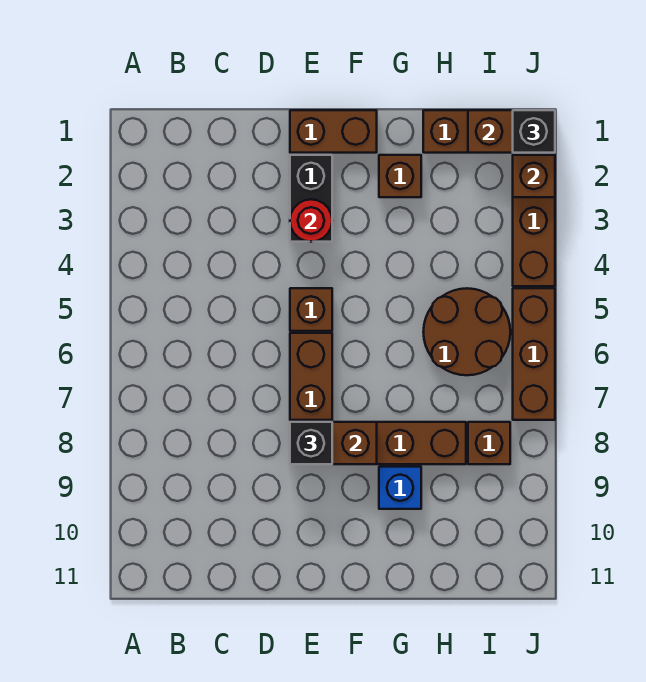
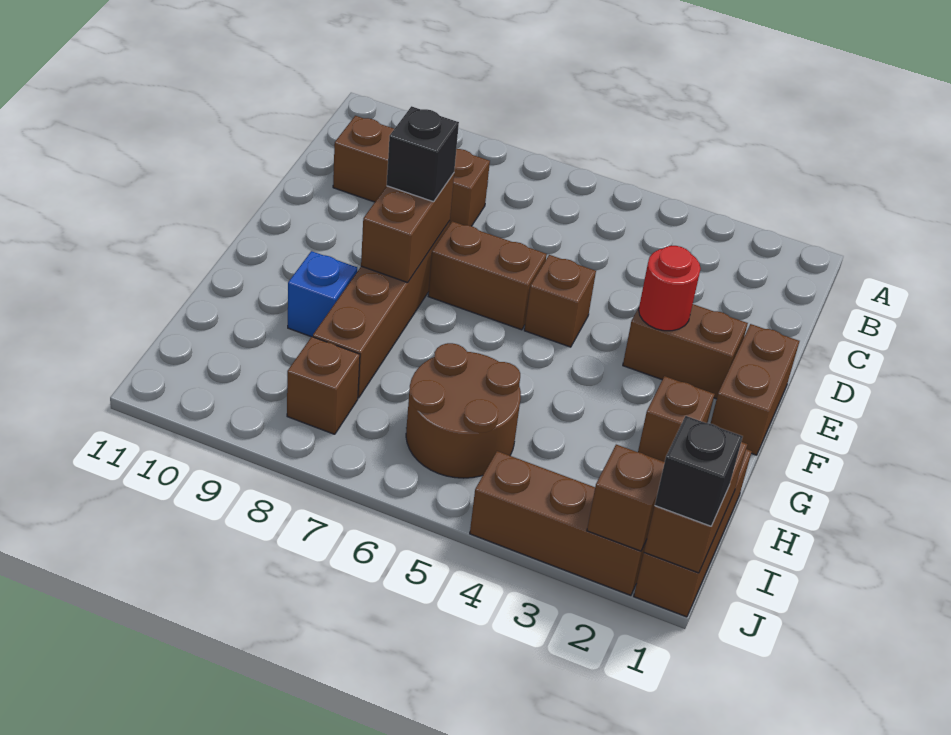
black 1x2 brick [290,155,332,242] -> brown 1x2 brick [623,304,748,399]
brown 1x3 brick [513,288,555,420] -> brown 1x3 brick moved to [333,116,490,226]

